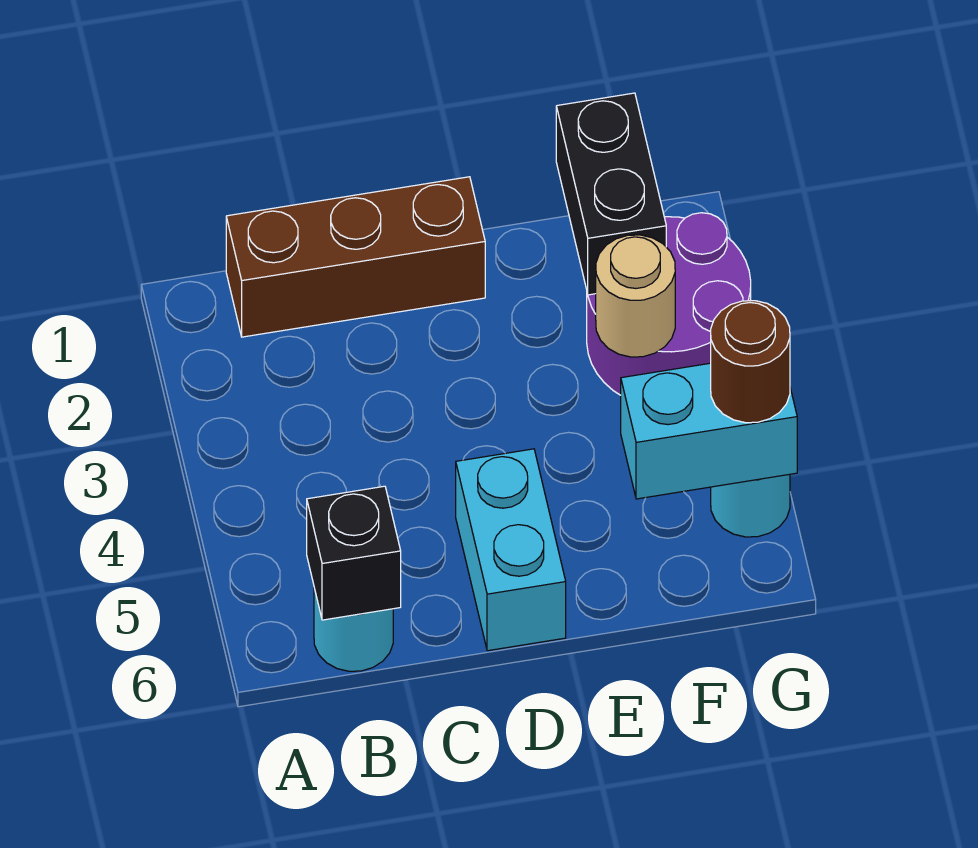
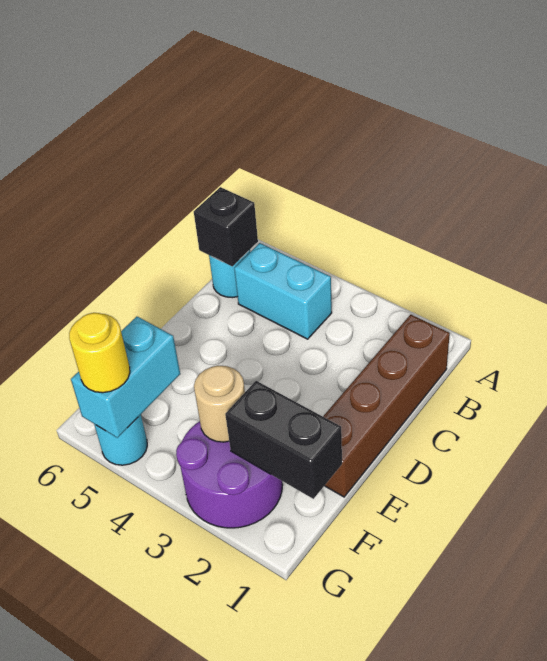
brown 1x3 brick [226,177,485,337] -> brown 1x4 brick [323,315,450,497]
cyan 1x2 brick [456,449,566,651] -> cyan 1x2 brick moved to [234,243,332,339]
brown 1x1 round brick [711,301,790,423] -> yellow 1x1 round brick [69,313,130,393]

